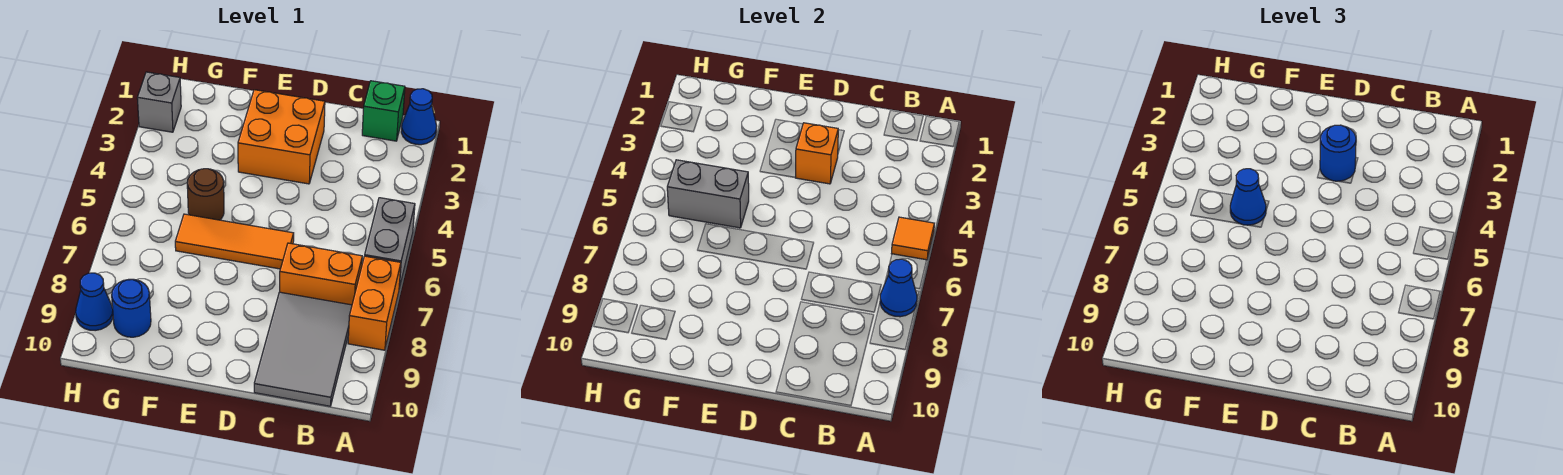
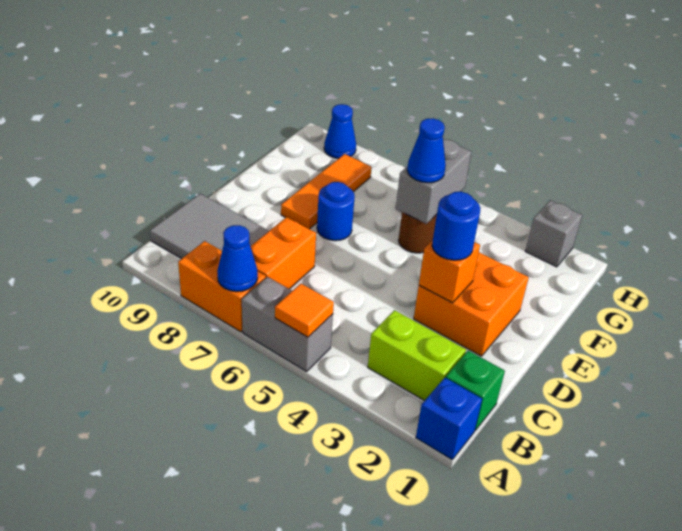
blue 1x1 cone [401,89,437,145] -> blue 1x1 brick [416,378,482,460]
none -> lime 1x2 brick [368,310,466,401]
orange 1x3 tile [175,214,294,269] -> orange 1x3 tile moved to [281,154,371,229]
blue 1x1 round brick [112,279,151,337] -> blue 1x1 round brick moved to [317,182,355,241]

